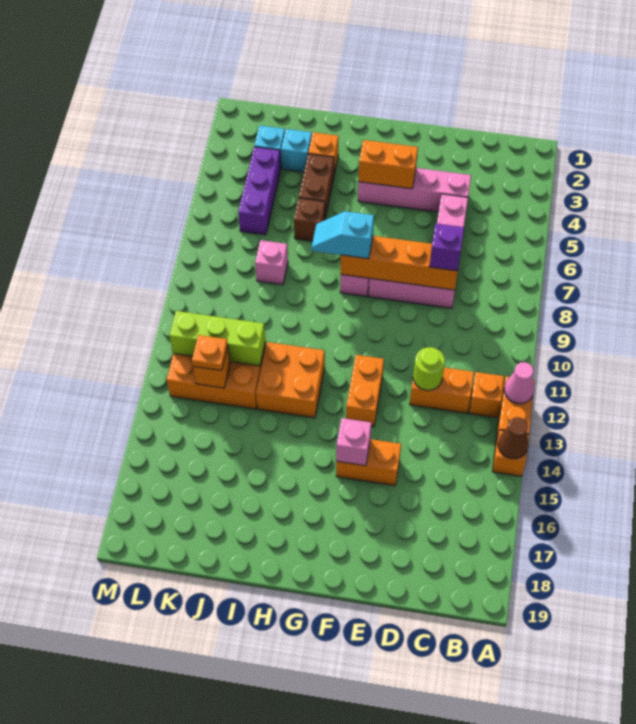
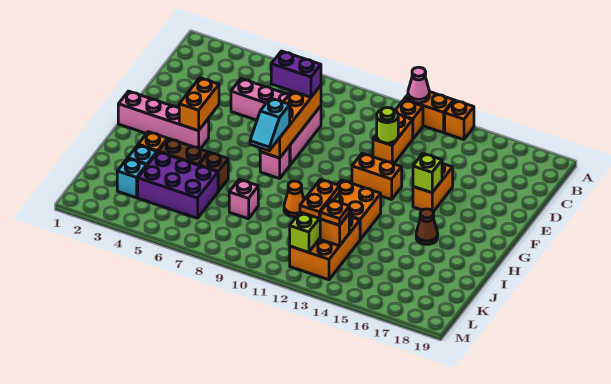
brown 1x1 cone [498,417,528,459] -> brown 1x1 cone moved to [416,209,438,244]
pink 1x4 brick [358,168,471,212] -> pink 1x4 brick turned to [118,91,209,149]
purple 1x1 brick [429,223,464,271] -> purple 1x2 brick [271,51,321,97]
pink 1x1 brick [336,418,371,466] -> lime 1x1 brick [413,153,442,193]
none -> orange 1x1 cone [284,181,304,217]
none -> orange 1x2 plate [300,179,340,218]
purple 1x3 brick [238,147,281,235] -> purple 2x3 brick [138,152,218,218]

